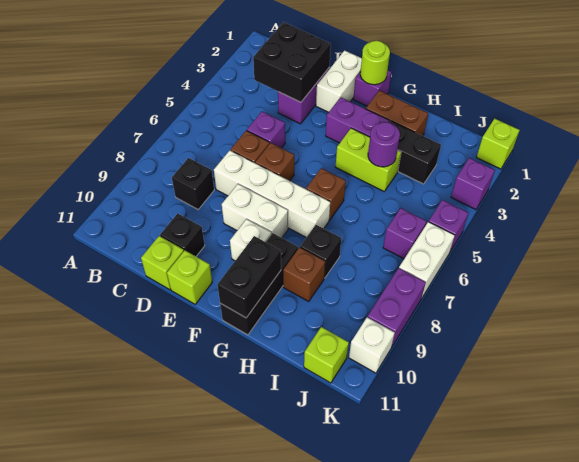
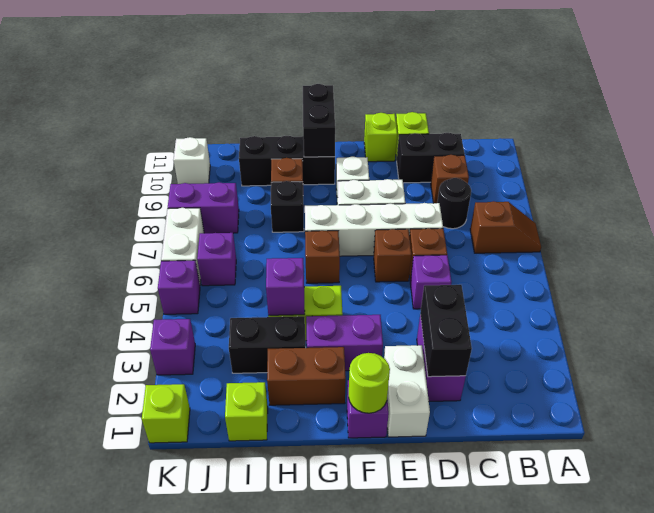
none -> brown 1x2 slope [470,201,541,253]
black 2x2 brick [253,22,331,102] -> black 1x2 brick [420,285,472,377]
black 1x1 brick [172,158,214,209] -> black 1x1 round brick [437,178,471,229]
none -> brown 1x1 brick [431,155,469,203]
black 1x1 brick [160,213,205,256] -> black 1x2 brick [397,133,465,183]
black 1x3 brick [220,233,298,335] -> black 1x3 brick turned to [239,136,335,186]
purple 1x1 round brick [368,122,400,167] -> purple 1x1 brick [266,258,305,315]
lime 1x1 brick [304,327,349,383] -> lime 1x1 brick moved to [225,382,268,441]
purple 1x2 brick [368,268,426,348] -> purple 1x2 brick turned to [168,182,239,233]

